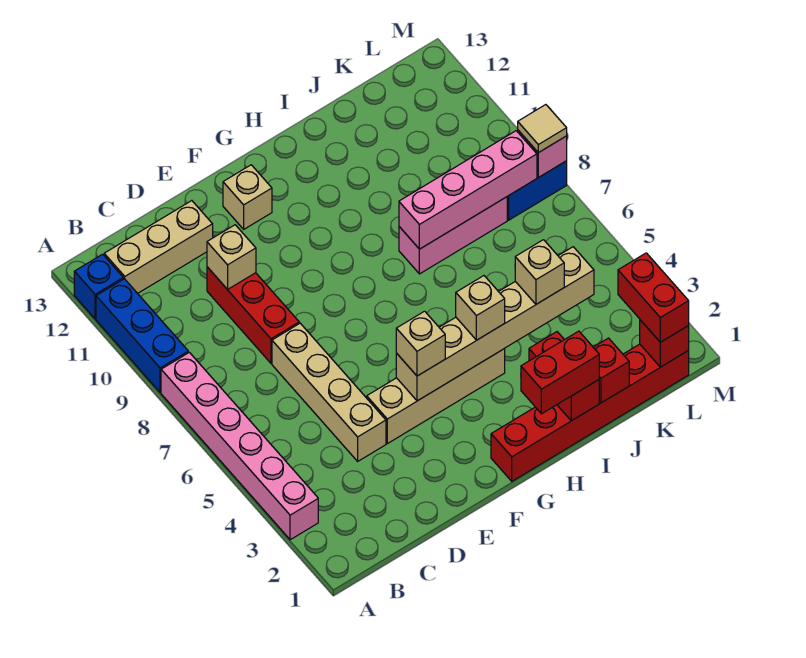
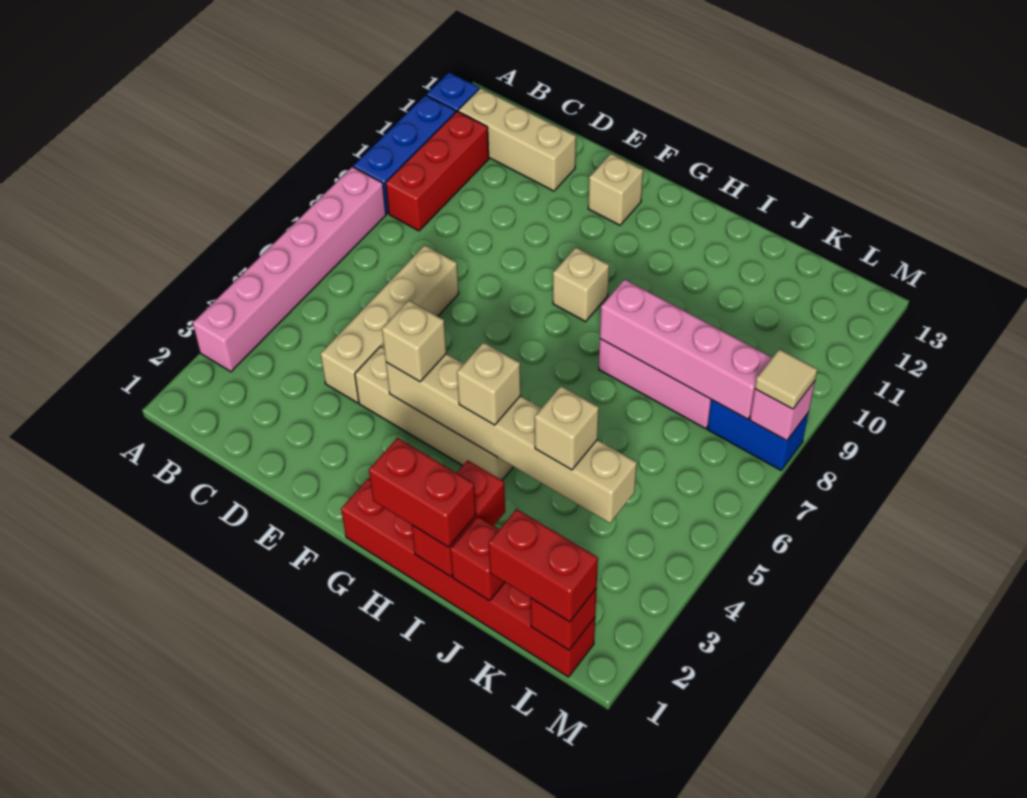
red 1x3 brick [207,267,299,363] -> red 1x3 brick moved to [386,111,489,231]
tan 1x1 brick [207,225,256,290] -> tan 1x1 brick moved to [553,247,609,322]
red 1x2 brick [618,253,689,342] -> red 1x2 brick turned to [489,509,598,622]

